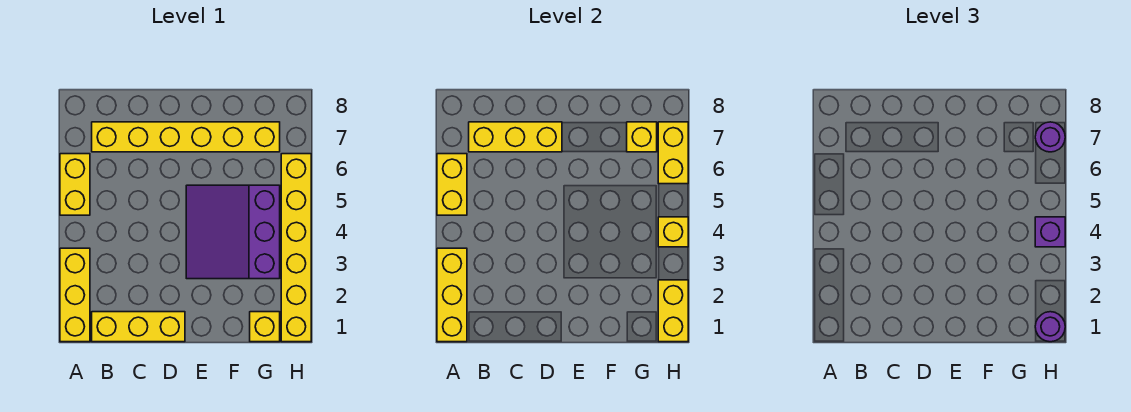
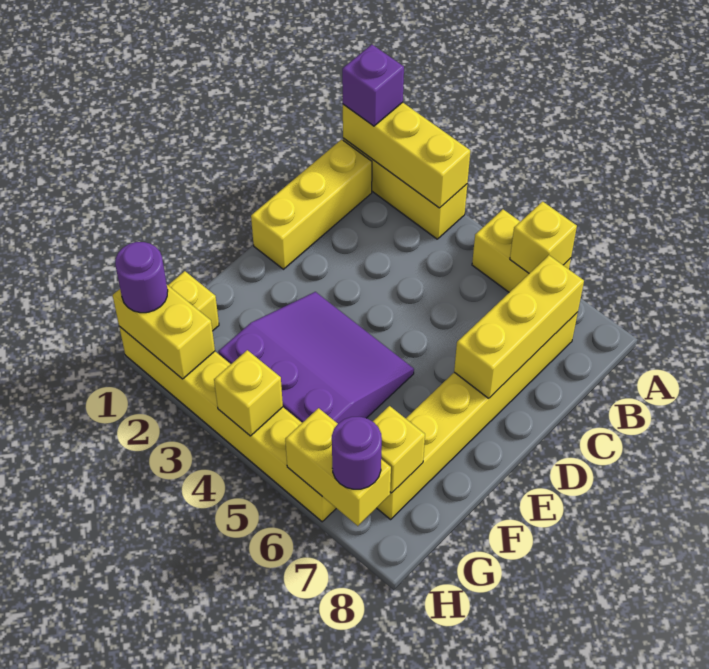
yellow 1x2 brick [437,154,467,215] -> yellow 1x1 brick [510,201,577,273]
purple 1x1 brick [1035,217,1065,247] -> purple 1x1 brick moved to [342,45,404,126]

